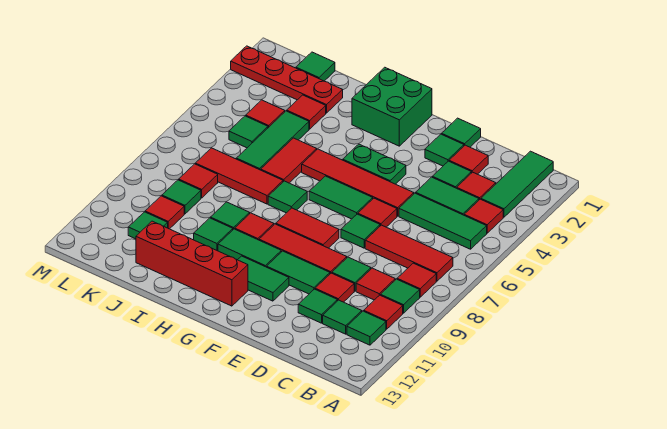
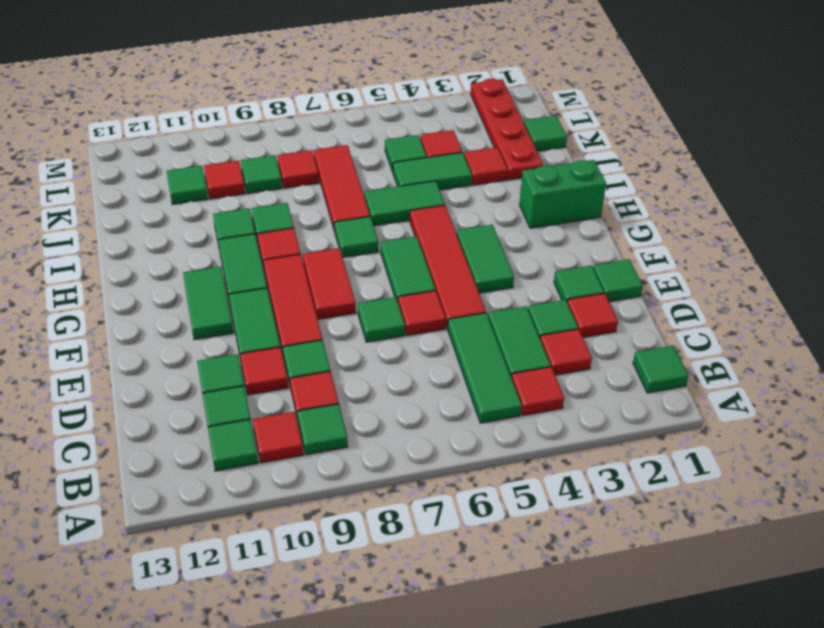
green 1x3 tile [481,151,553,217] -> green 1x1 tile [633,346,688,393]
red 1x3 tile [365,225,453,281] -> none
red 1x1 tile [397,263,436,297] -> none
green 1x2 plate [343,144,406,184] -> green 1x2 tile [457,225,514,293]
green 2x2 brick [352,67,432,146] -> green 1x2 brick [520,160,606,228]
red 1x4 brick [136,221,248,306] -> none
red 1x2 tile [261,138,317,183] -> green 1x2 tile [364,181,445,226]
green 1x3 tile [236,111,309,170] -> green 1x2 tile [393,152,472,190]

